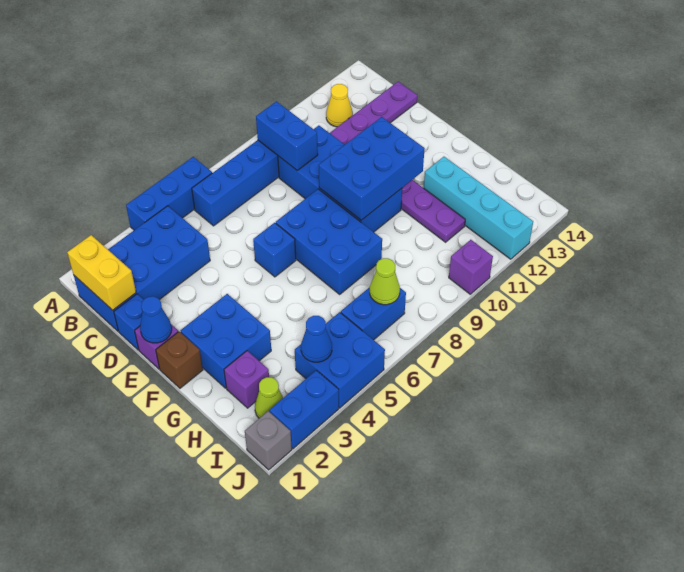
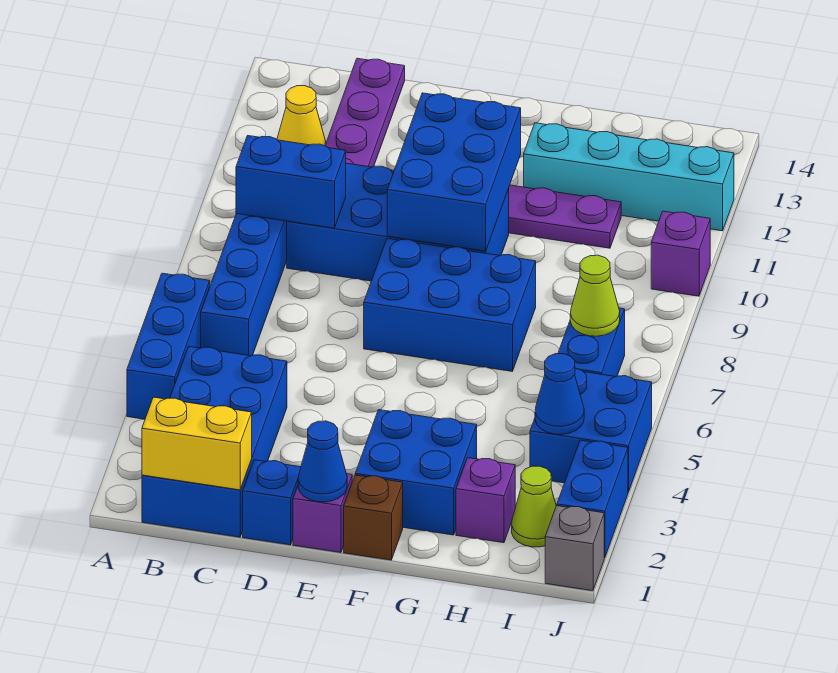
blue 1x1 brick [253,223,296,277] -> none

